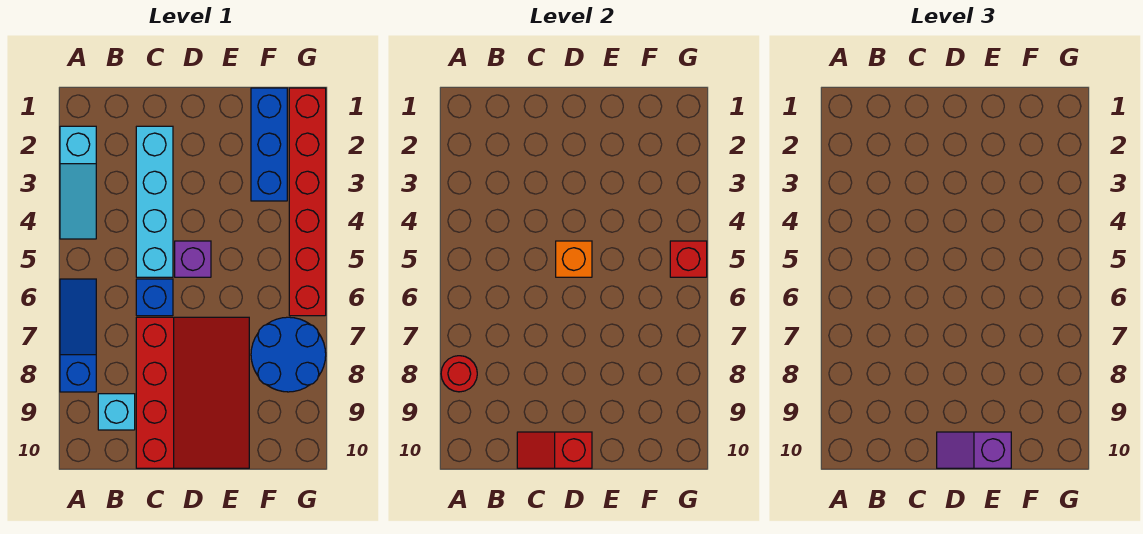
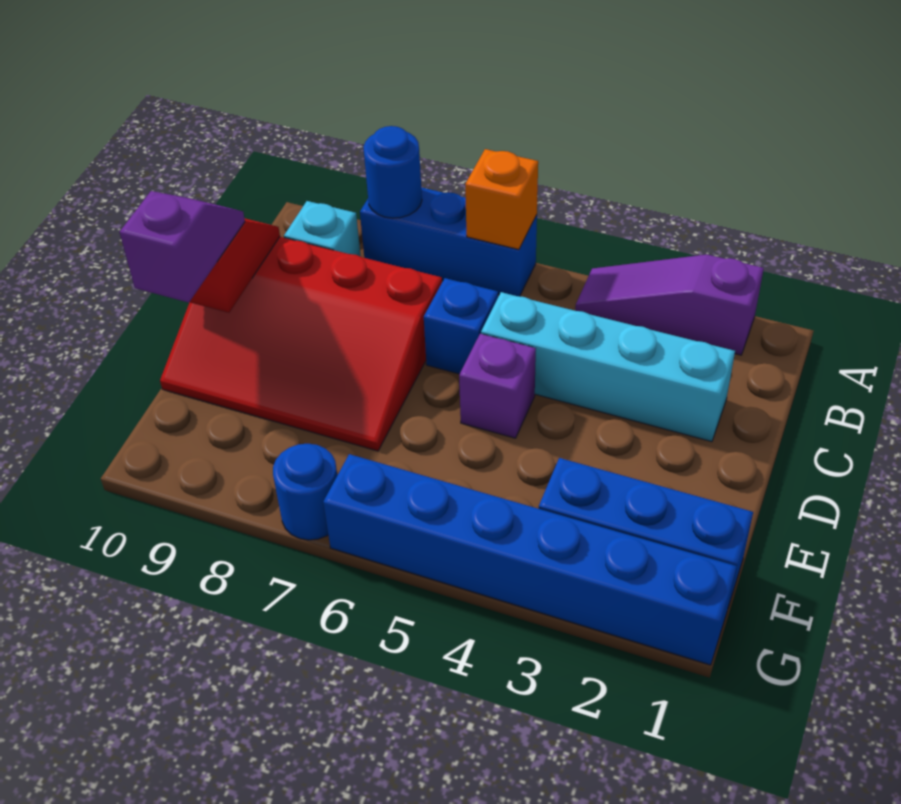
cyan 1x3 slope [60,126,96,239] -> purple 1x3 slope [575,254,764,355]
blue 1x3 slope [60,279,96,392] -> blue 1x3 brick [360,187,537,296]
red 1x1 round brick [441,356,477,392] -> blue 1x1 round brick [363,126,422,218]
orange 1x1 brick [556,241,592,277] -> orange 1x1 brick moved to [465,149,538,250]
blue 2x2 round brick [251,317,326,392] -> blue 1x1 round brick [273,444,337,540]
red 1x6 brick [289,88,326,316] -> blue 1x6 brick [323,454,737,665]
red 1x1 brick [670,241,707,277] -> none

